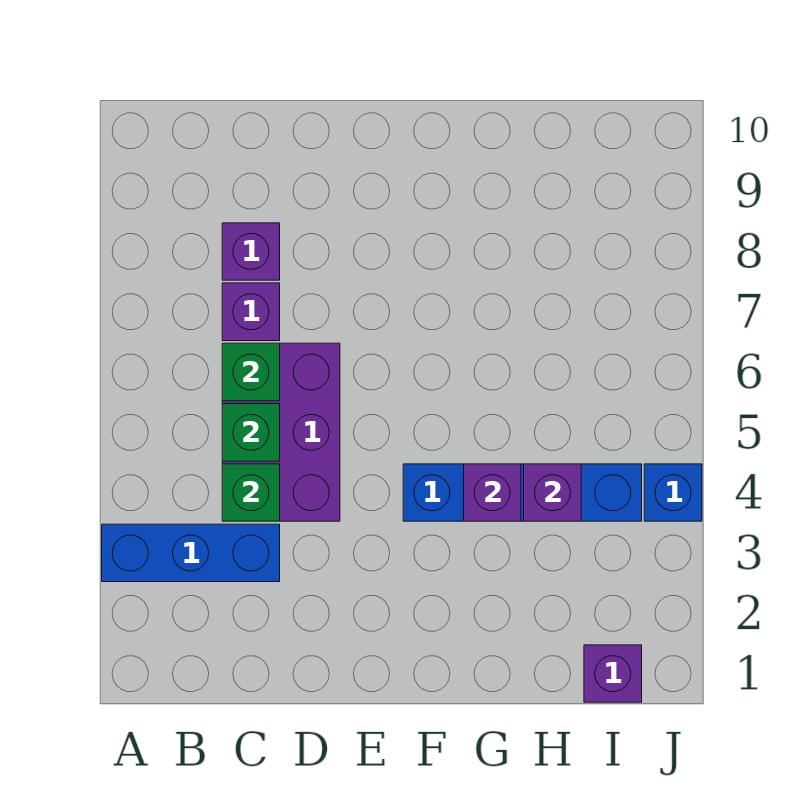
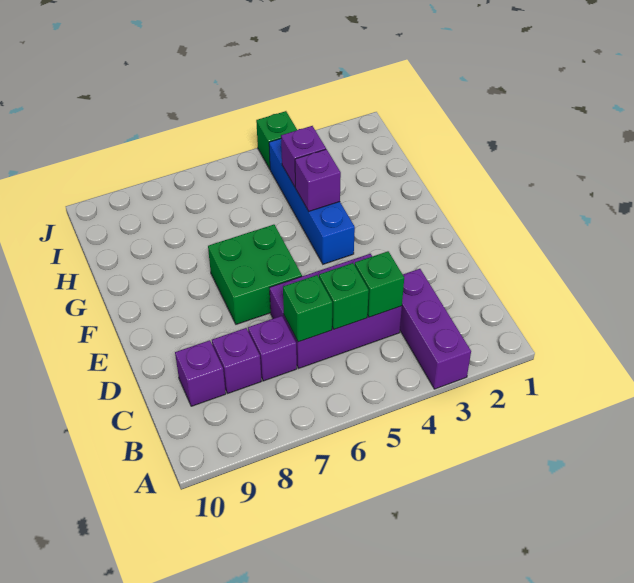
blue 1x3 brick [102,524,280,582] -> purple 1x3 brick [400,269,471,389]
none -> green 2x2 brick [208,225,302,324]
purple 1x1 brick [584,645,642,702] -> purple 1x1 brick moved to [175,340,226,406]
blue 1x1 brick [644,464,702,521] -> green 1x1 brick [256,111,297,169]

